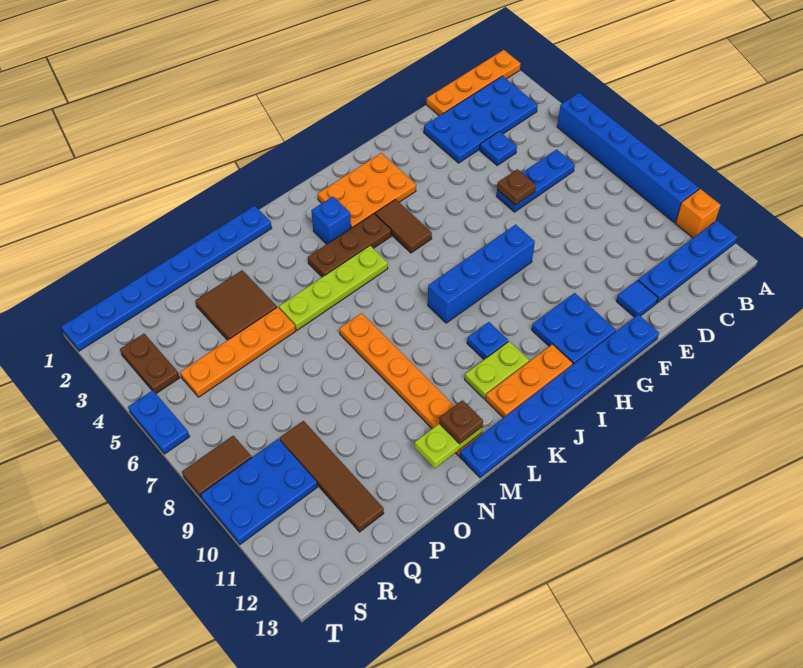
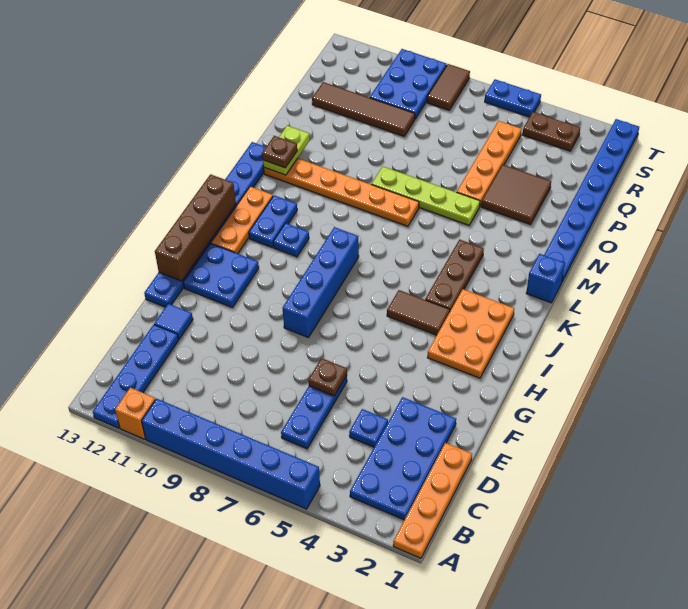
none -> brown 1x4 brick [155,174,236,281]
lime 1x2 plate [465,341,529,399] -> blue 1x2 plate [249,195,297,248]
blue 1x1 brick [311,197,351,244] -> blue 1x1 brick moved to [526,254,565,303]
lime 1x4 plate [279,246,388,330] -> lime 1x4 plate turned to [371,167,480,225]

